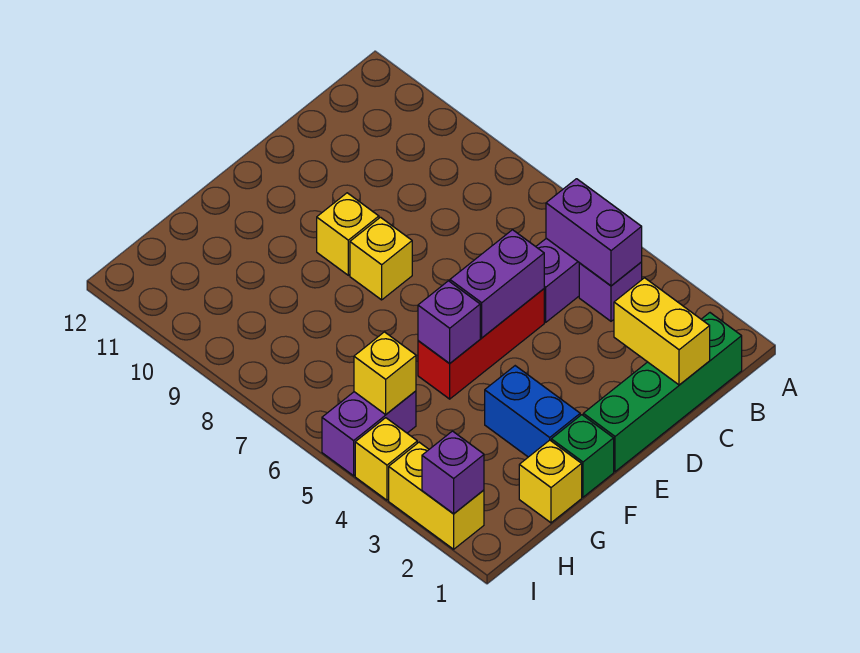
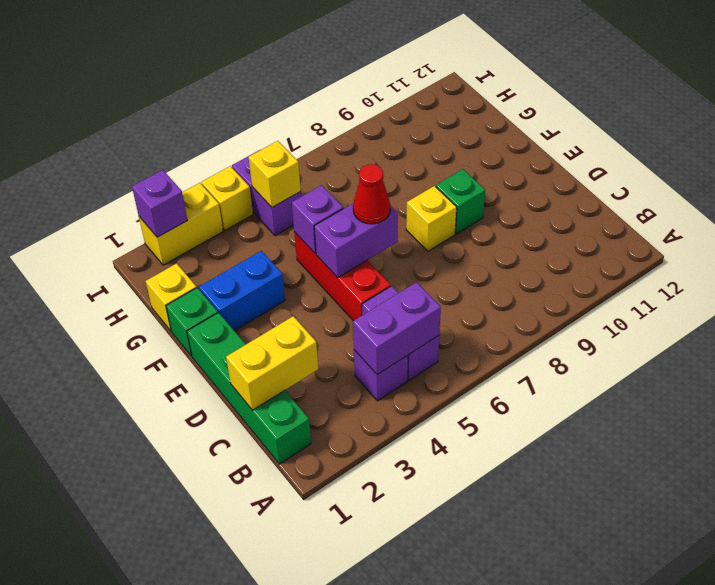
purple 1x2 brick [450,230,544,338] -> purple 1x2 brick turned to [314,204,398,278]
none -> red 1x1 cone [353,164,390,224]
yellow 1x1 brick [317,193,379,275] -> green 1x1 brick [436,169,485,234]

